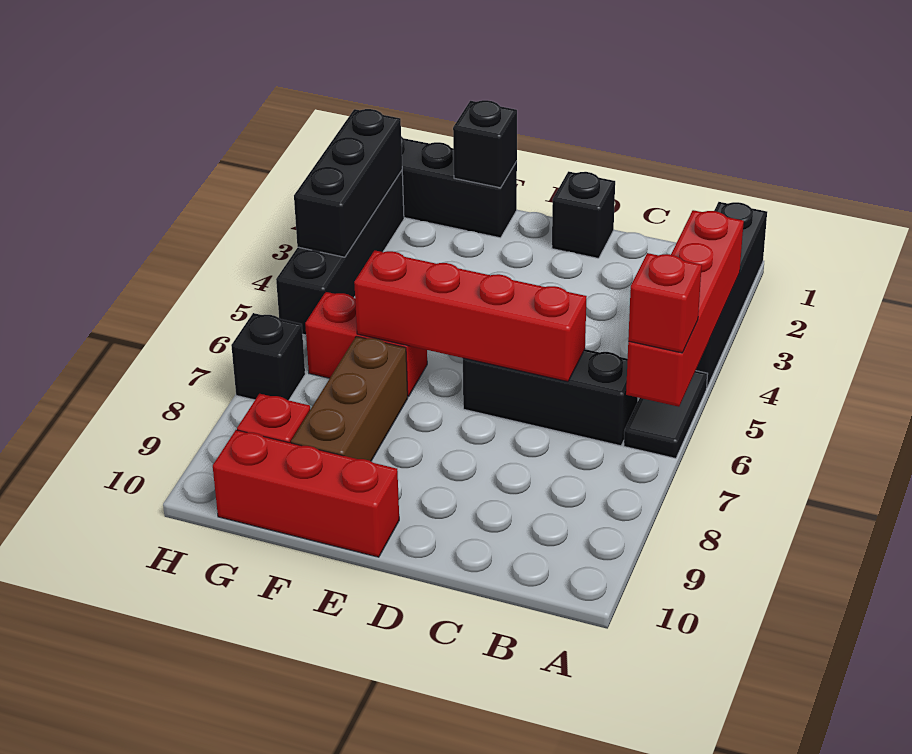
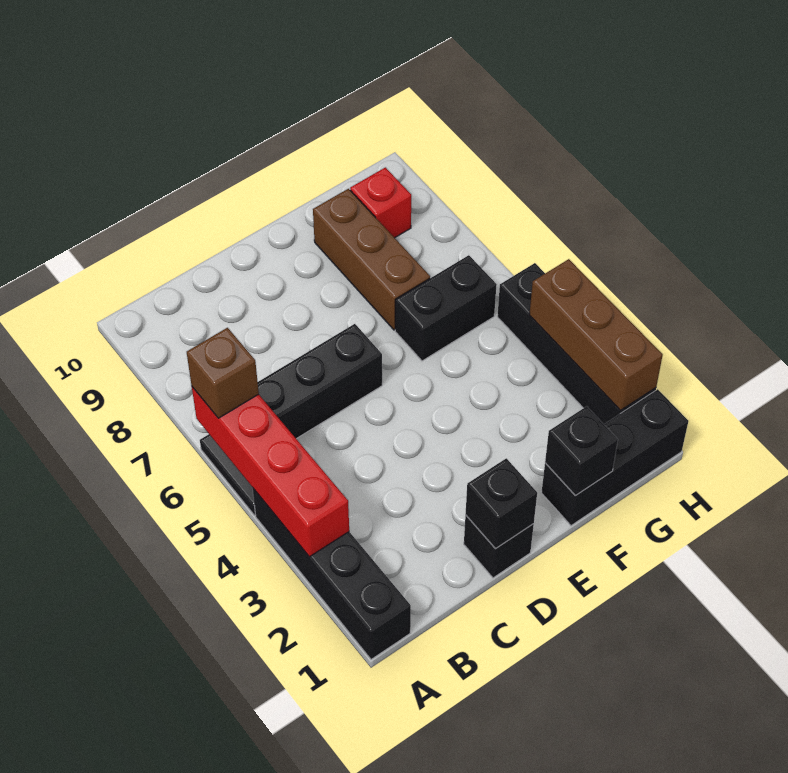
red 1x1 brick [628,253,702,353] -> brown 1x1 brick [187,328,259,418]
red 1x4 brick [354,250,587,382] -> none
red 1x3 brick [213,430,399,557] -> none
red 1x2 brick [305,292,427,397] -> black 1x2 brick [395,255,497,361]
black 1x3 brick [294,109,402,257] -> brown 1x3 brick [529,259,663,411]
black 1x1 brick [231,313,305,400] -> black 1x1 brick moved to [465,458,537,549]

